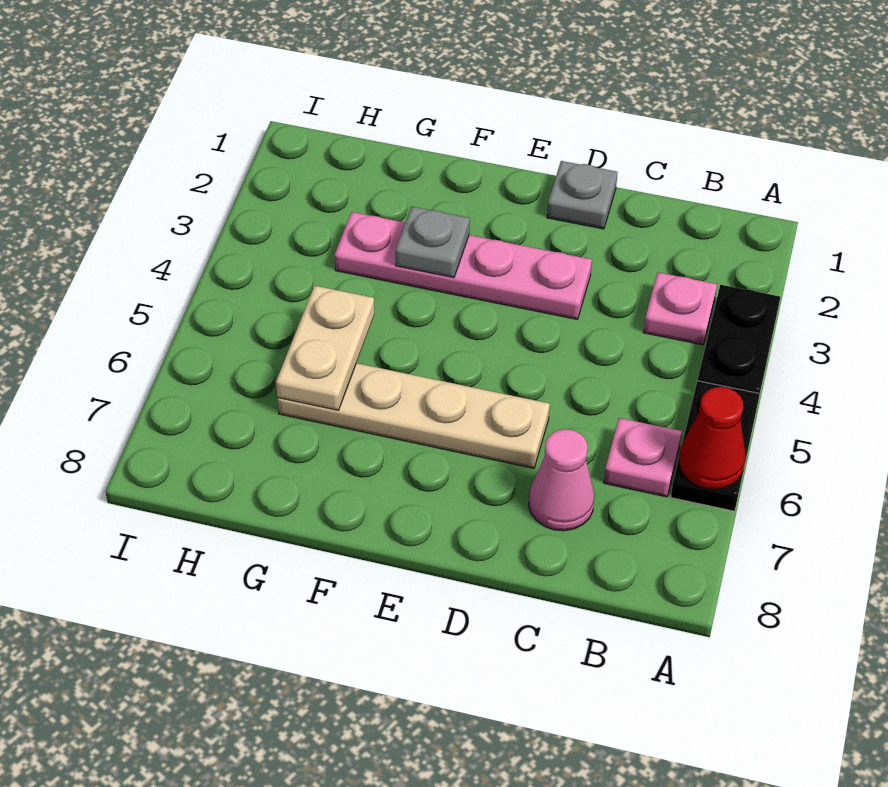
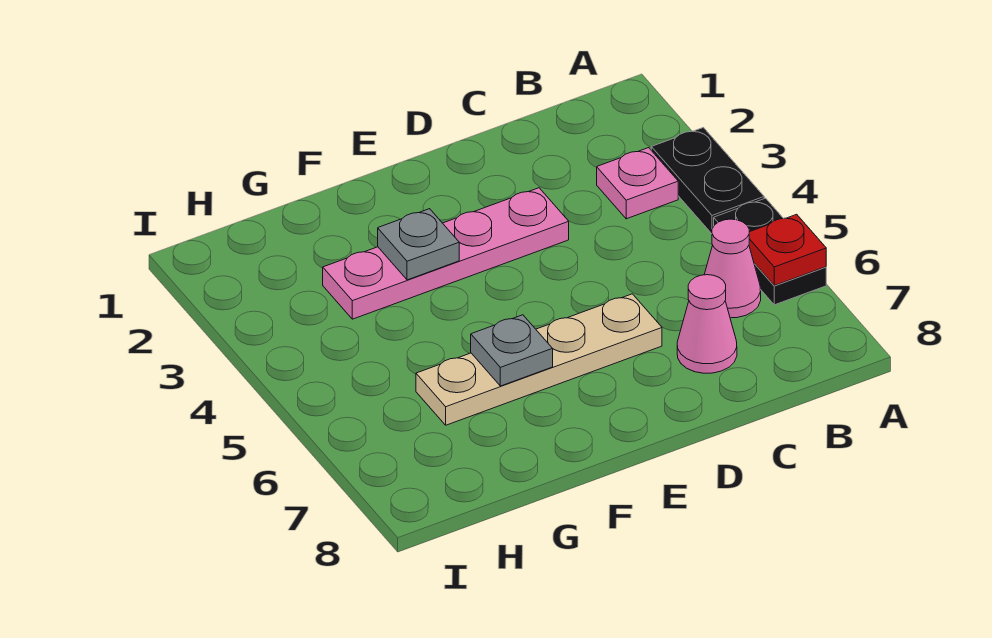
red 1x1 cone [679,387,745,489] -> red 1x1 plate [749,214,826,286]
pink 1x1 plate [604,418,682,497] -> pink 1x1 cone [704,219,761,318]
grey 1x1 plate [547,161,618,229] -> grey 1x1 plate moved to [471,315,553,386]
tan 1x2 plate [276,286,374,410] -> none

